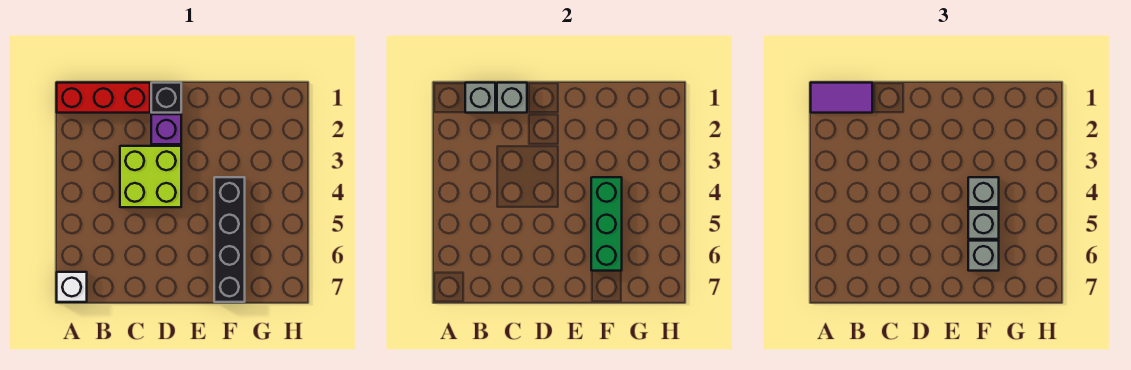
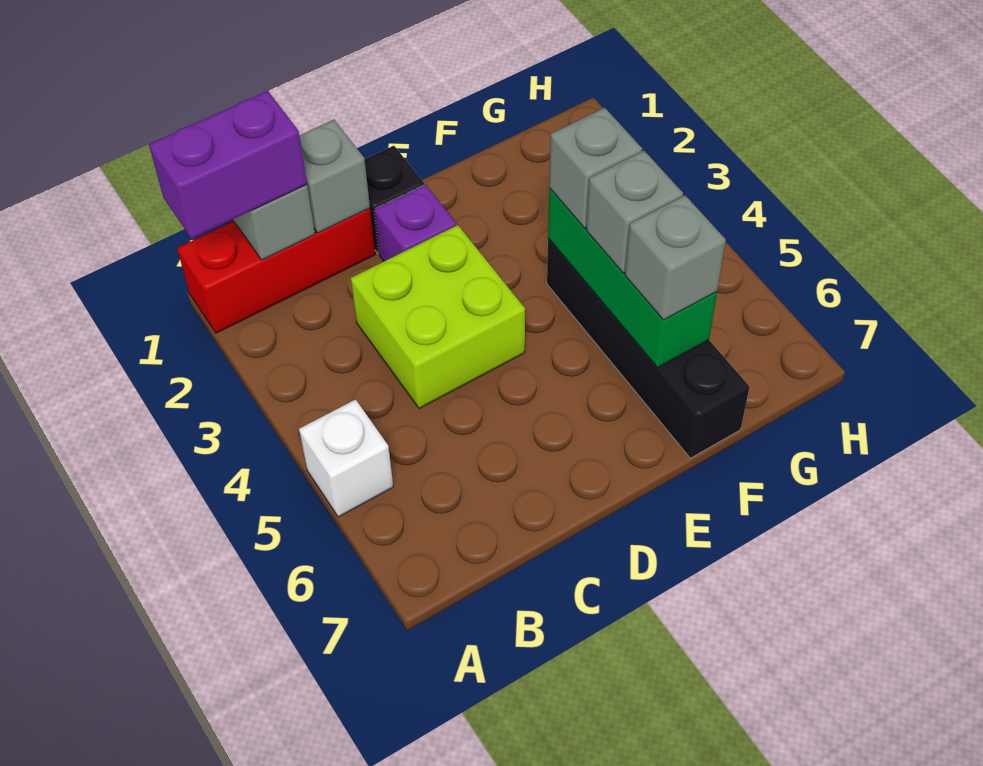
purple 1x2 tile [811,83,872,113] -> purple 1x2 brick [149,91,307,239]
white 1x1 brick [57,272,87,302] -> white 1x1 brick moved to [299,399,393,517]

